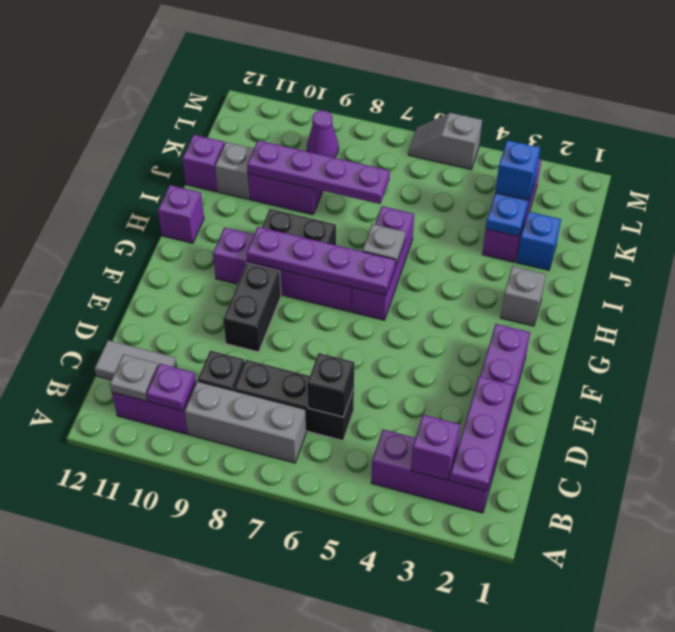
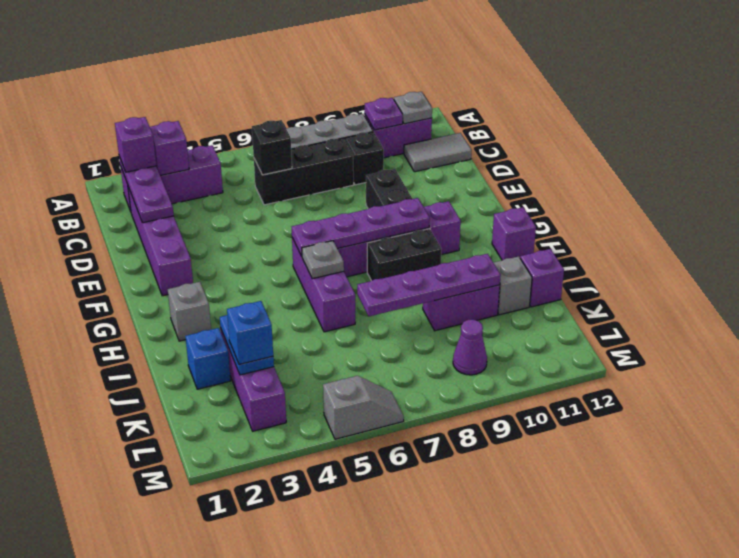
none -> purple 1x1 brick [115,117,156,172]

